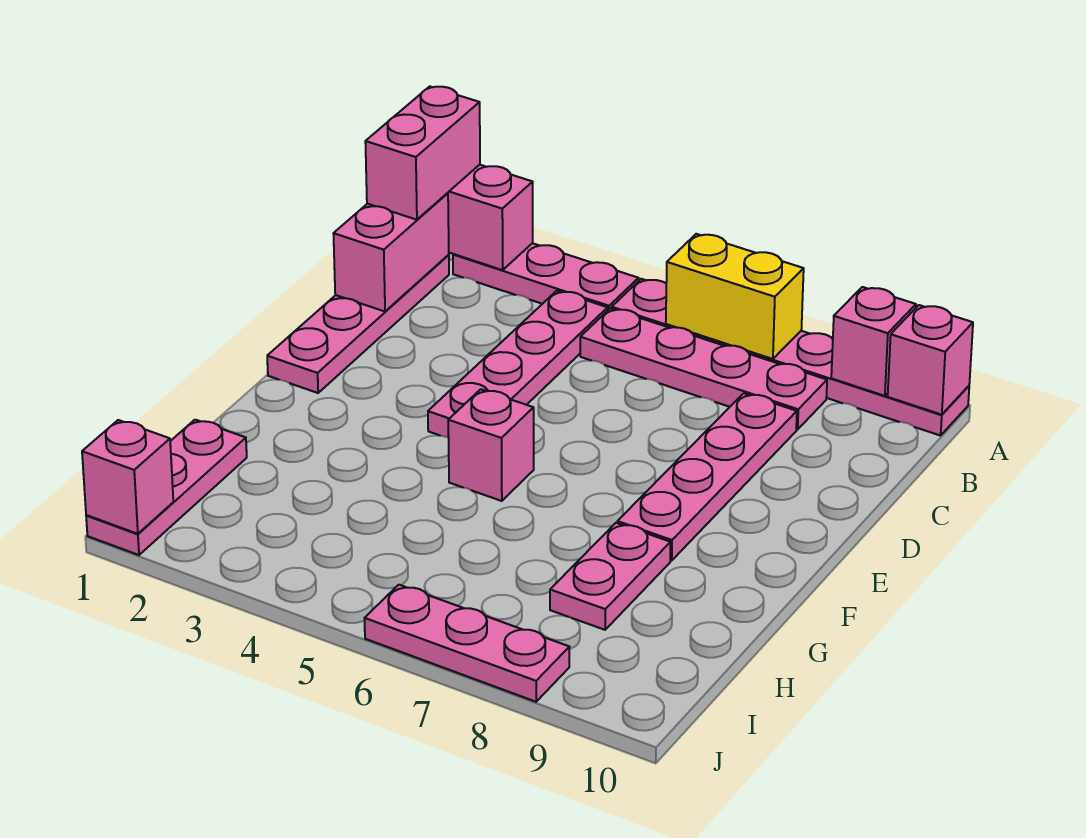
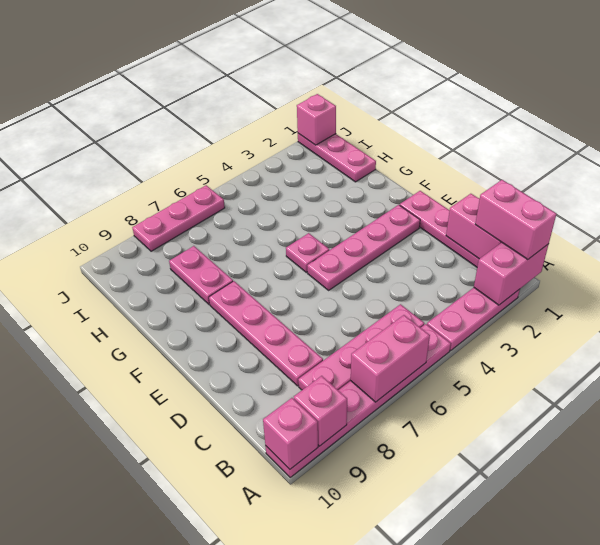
yellow 1x2 brick [666,234,804,359] -> pink 1x2 brick [351,315,430,402]
pink 1x4 plate [428,291,608,438] -> pink 1x4 plate turned to [307,205,420,290]
pink 1x1 brick [448,389,534,501] -> pink 1x1 plate [286,233,329,273]

